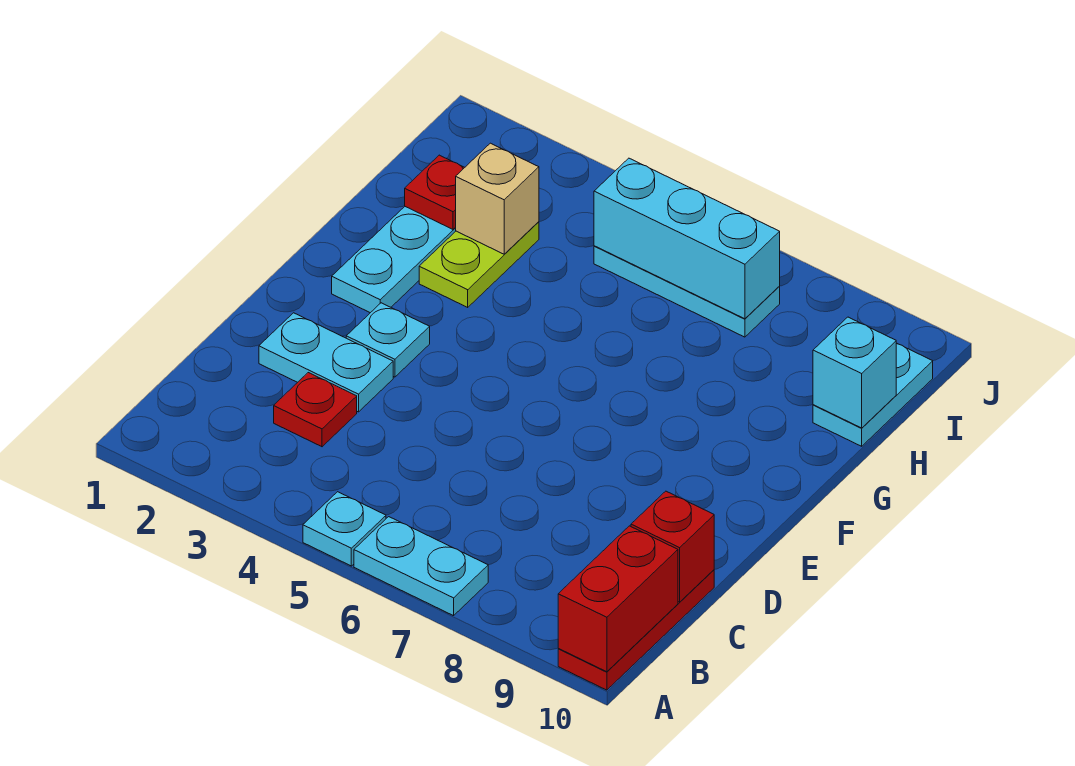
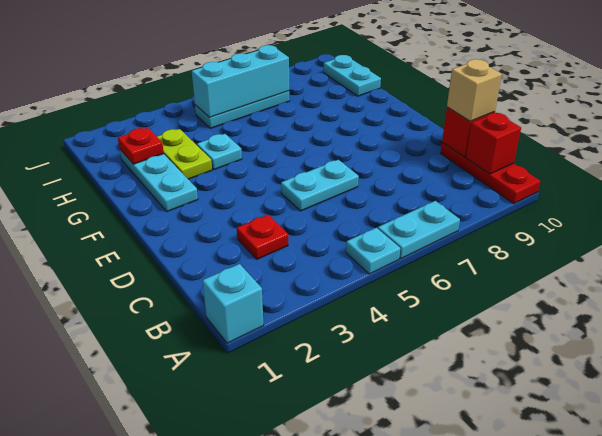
red 1x2 brick [558,526,678,672] -> red 1x1 brick [466,113,521,174]
cyan 1x2 plate [259,313,393,412] -> cyan 1x2 plate moved to [281,160,359,211]
cyan 1x1 plate [346,303,430,377] -> cyan 1x1 plate moved to [197,134,242,170]
tan 1x1 brick [456,143,539,254] -> tan 1x1 brick moved to [447,59,502,121]
cyan 1x1 brick [813,317,896,428] -> cyan 1x1 brick moved to [202,264,264,343]

